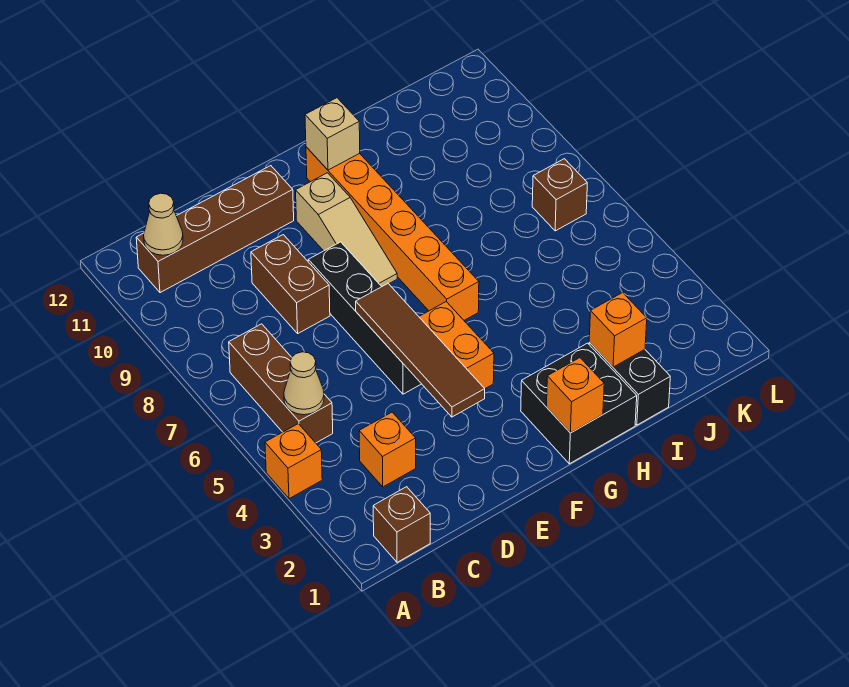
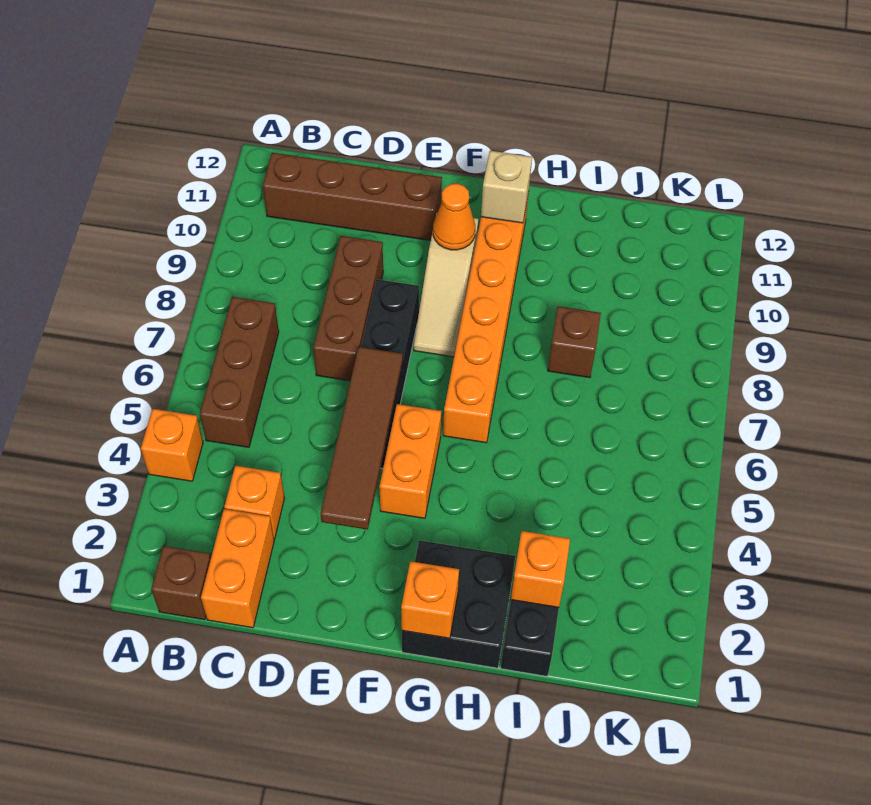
tan 1x1 cone [284,352,324,415] -> none
tan 1x1 cone [144,193,183,255] -> none
none -> orange 1x2 brick [201,509,274,628]
brown 1x2 brick [251,235,330,333] -> brown 1x3 brick [313,236,383,381]
none -> orange 1x1 cone [433,184,475,250]
brown 1x1 brick [532,159,587,231] -> brown 1x1 brick moved to [548,306,601,378]

